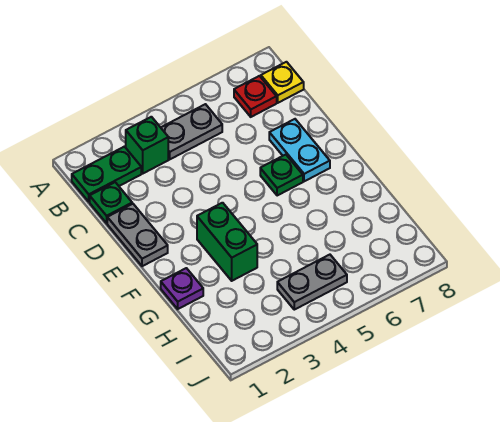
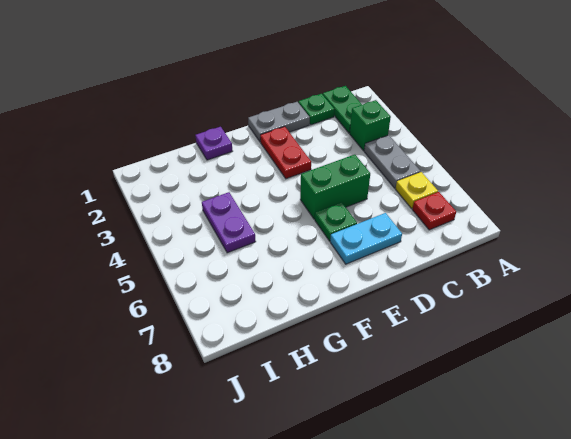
yellow 1x1 plate [261,62,304,103] -> yellow 1x1 plate moved to [395,172,438,208]
none -> red 1x2 plate [260,127,311,179]
green 1x2 brick [197,203,257,281] -> green 1x2 brick moved to [300,155,370,219]
none -> purple 1x2 plate [202,192,256,253]
grey 1x2 plate [277,255,347,310] -> none

